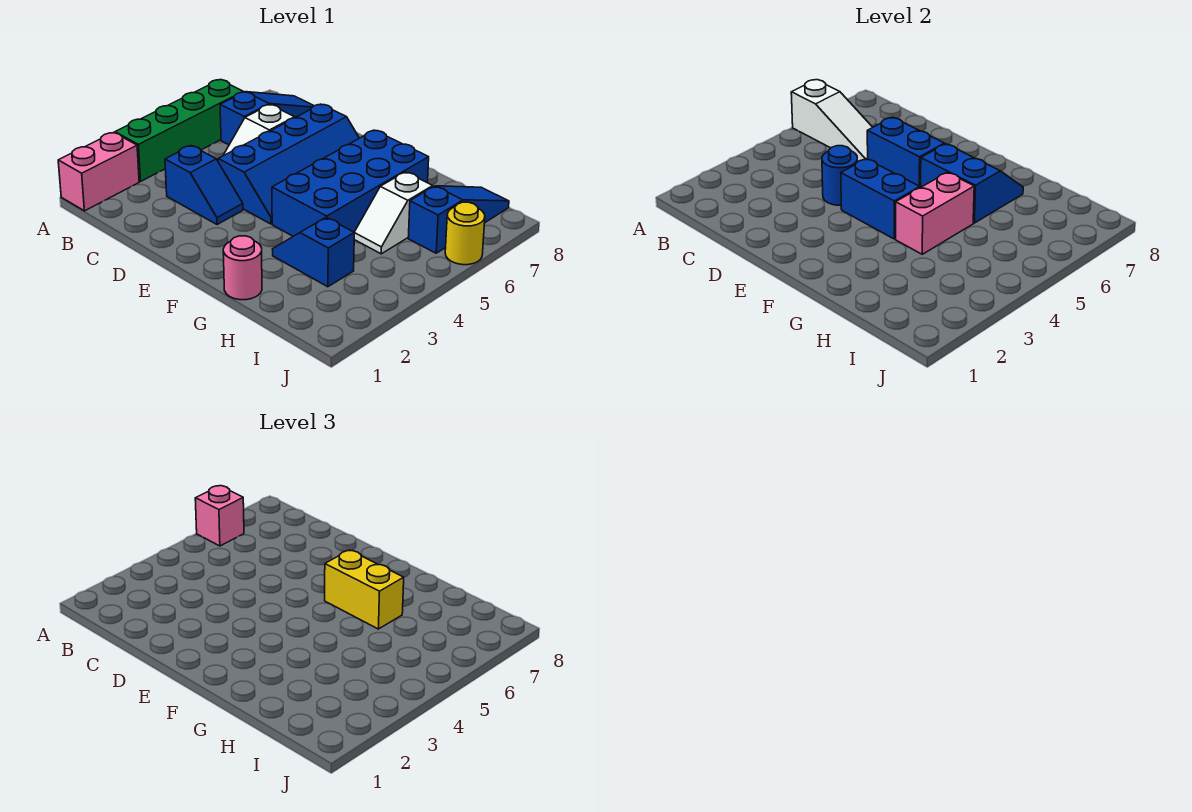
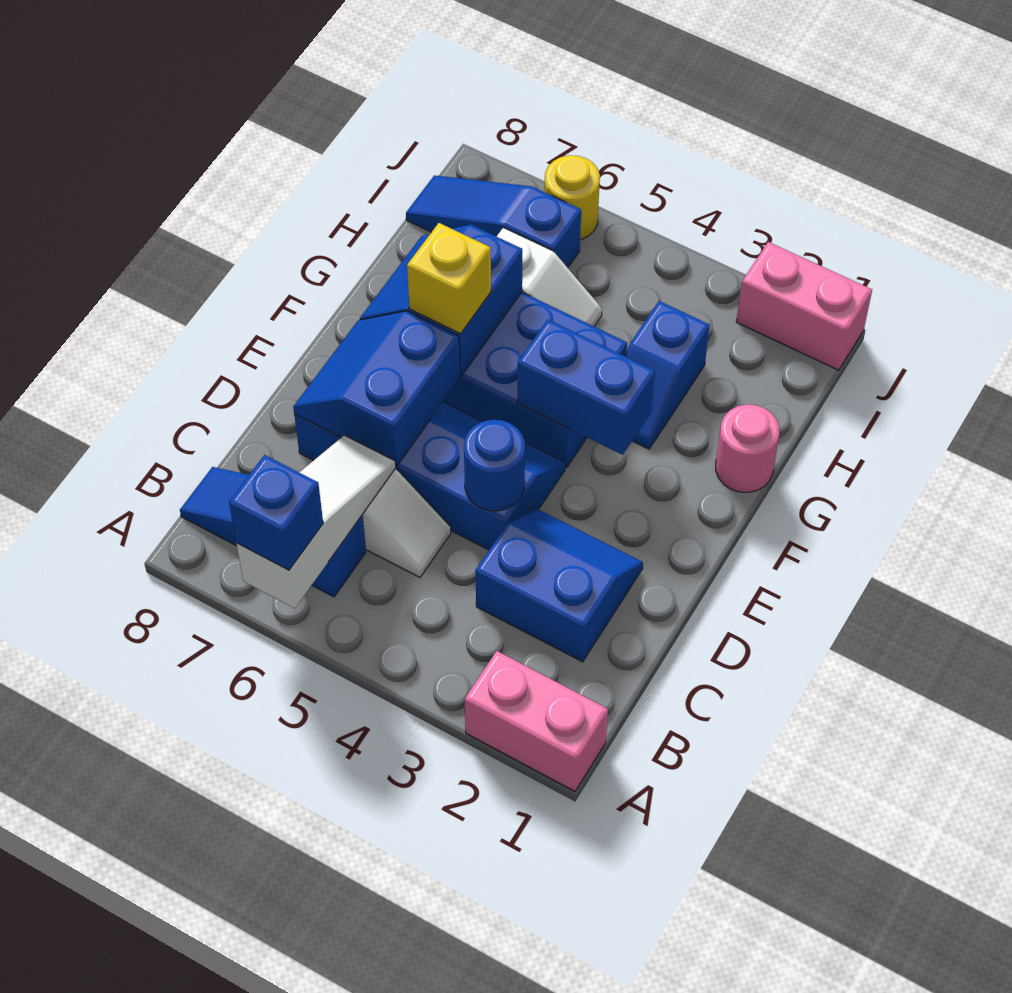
green 1x4 brick [115,80,243,182] -> none
pink 1x1 brick [195,486,244,546] -> blue 1x1 brick [229,455,323,570]
blue 1x2 slope [165,146,243,225] -> blue 2x2 slope [475,509,643,662]
blue 1x2 brick [841,159,920,239] -> blue 1x2 brick turned to [517,320,655,455]
yellow 1x2 brick [325,550,404,629] -> yellow 1x1 brick [407,223,491,334]
pink 1x2 brick [896,172,974,254] -> pink 1x2 brick moved to [736,242,872,370]

